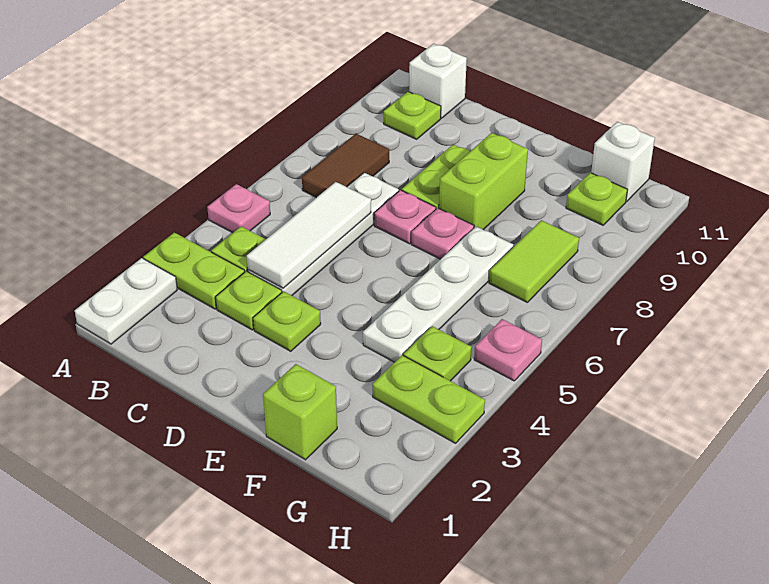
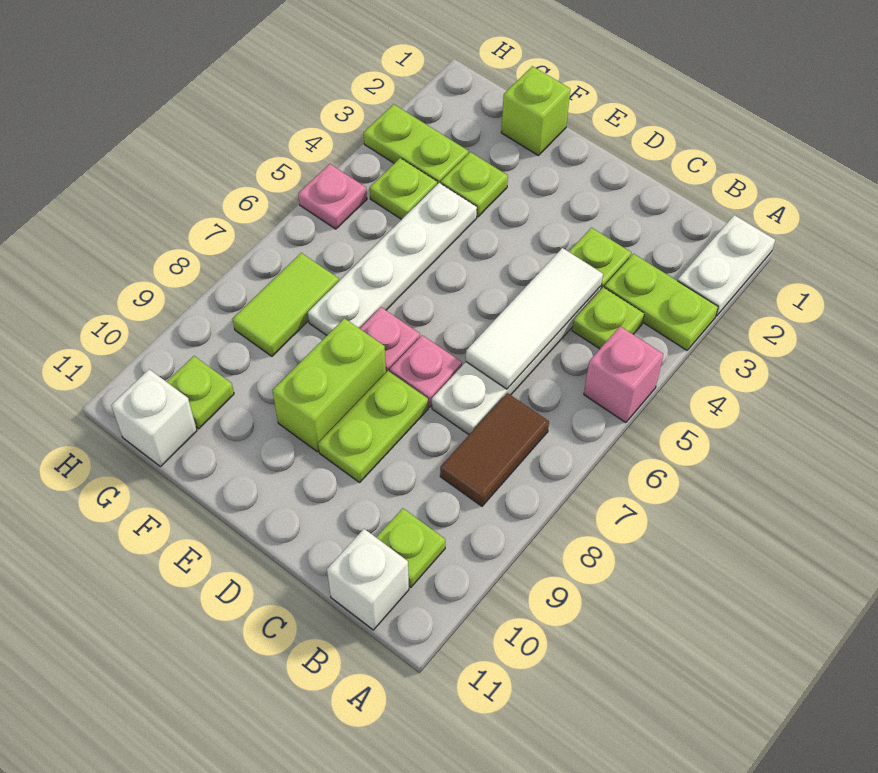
pink 1x1 plate [207,184,270,233] -> pink 1x1 brick [584,326,663,423]
lime 1x1 plate [253,291,321,351] -> lime 1x1 plate moved to [441,152,508,217]

